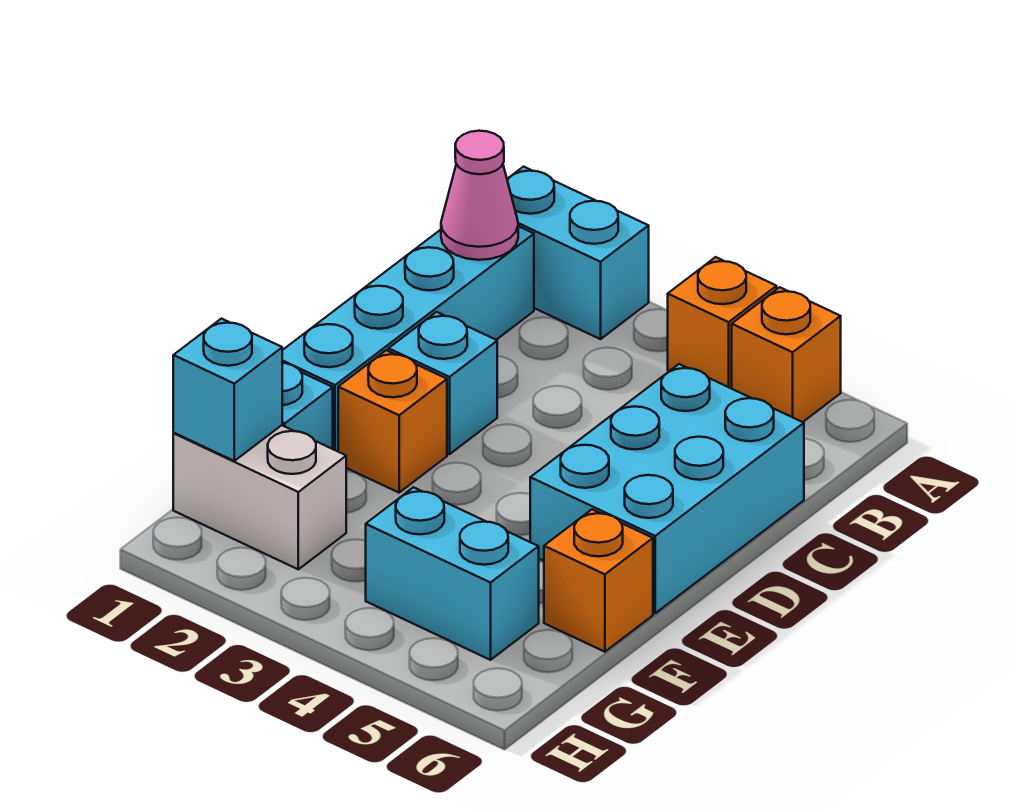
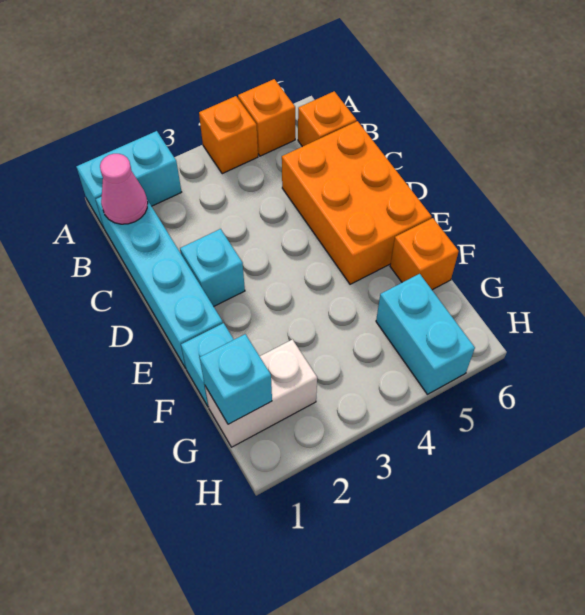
cyan 2x3 brick [530,364,804,613] -> orange 2x3 brick [282,121,432,284]
orange 1x1 brick [338,350,447,493] -> orange 1x1 brick moved to [298,91,356,147]
cyan 1x2 brick [366,487,539,660] -> cyan 1x2 brick turned to [376,274,475,394]

